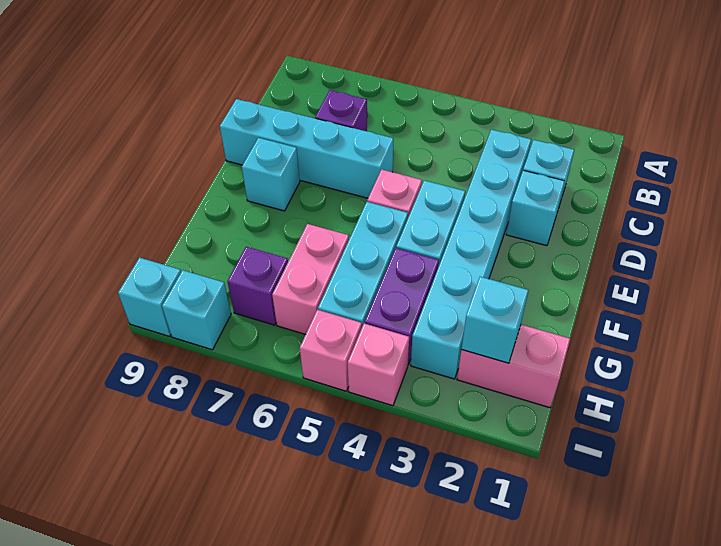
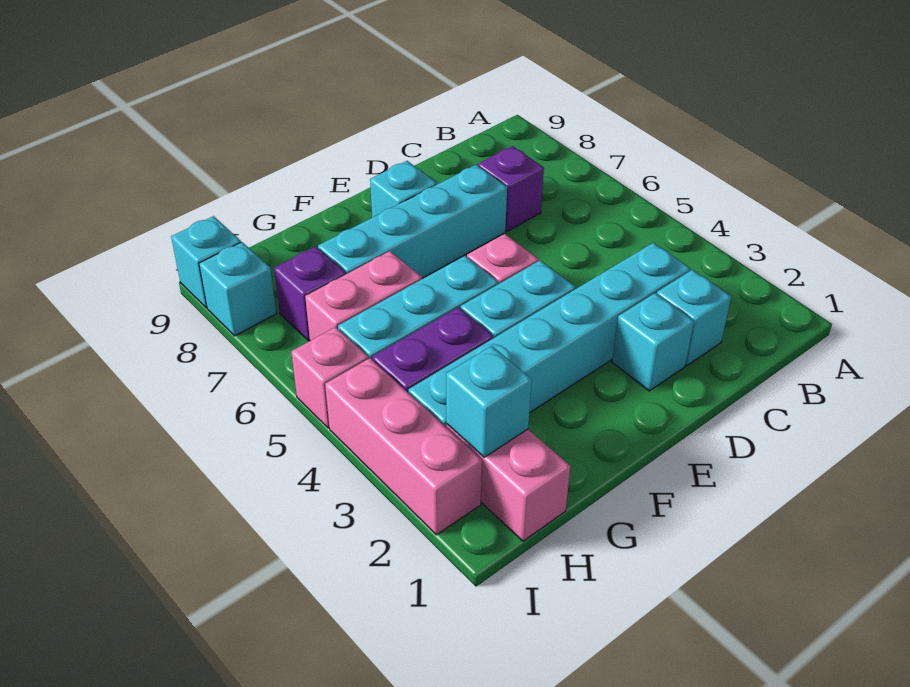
cyan 1x4 brick [220,99,393,198] -> cyan 1x4 brick turned to [318,165,507,278]
pink 1x1 brick [348,323,409,406] -> pink 1x3 brick [325,358,482,535]

